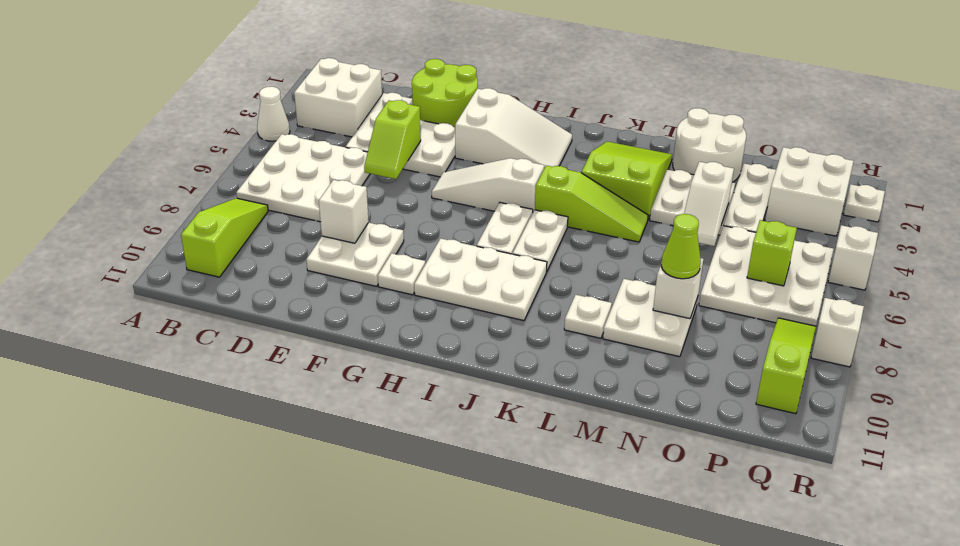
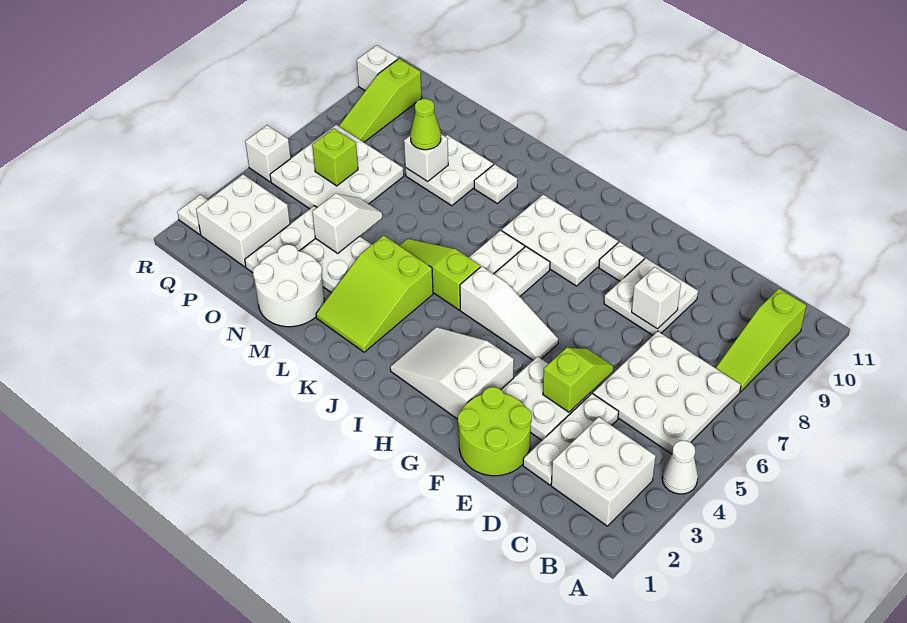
white 1x1 brick [811,298,864,367] -> white 1x1 brick moved to [357,45,398,91]

